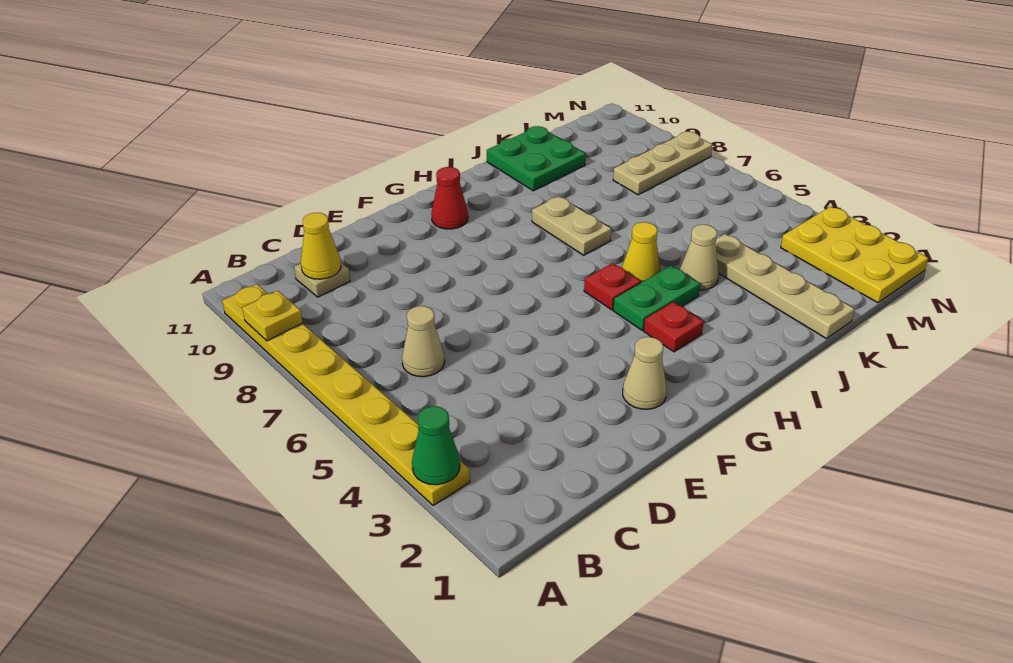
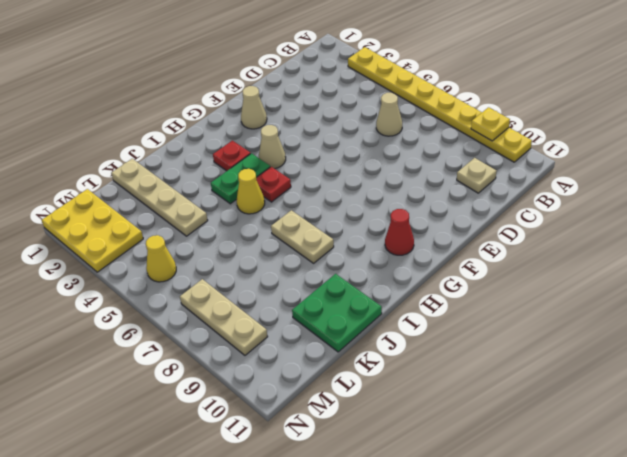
green 1x1 cone [412,406,460,485] -> none
yellow 1x1 cone [301,213,341,279] -> yellow 1x1 cone moved to [146,235,176,282]
tan 1x1 cone [680,225,719,290] -> tan 1x1 cone moved to [259,125,286,169]
tan 1x3 plate [613,132,713,195] -> tan 1x3 plate turned to [180,279,268,355]

